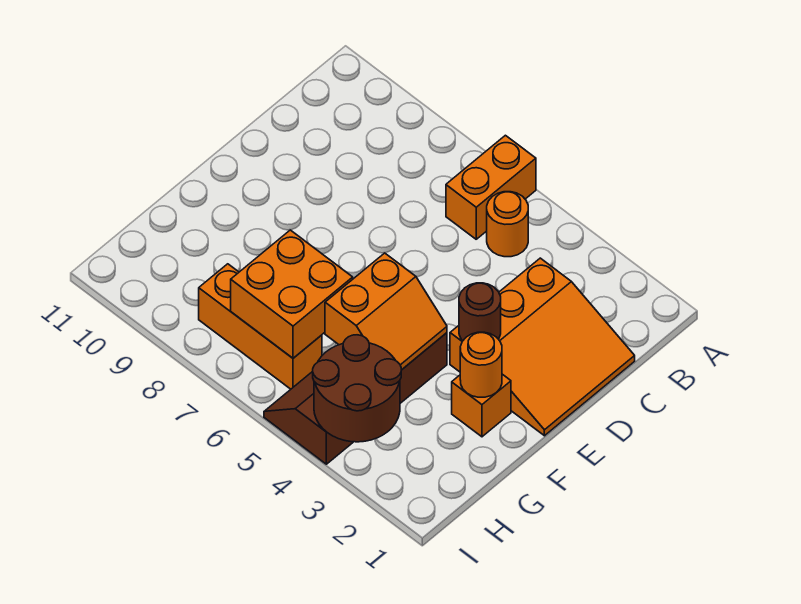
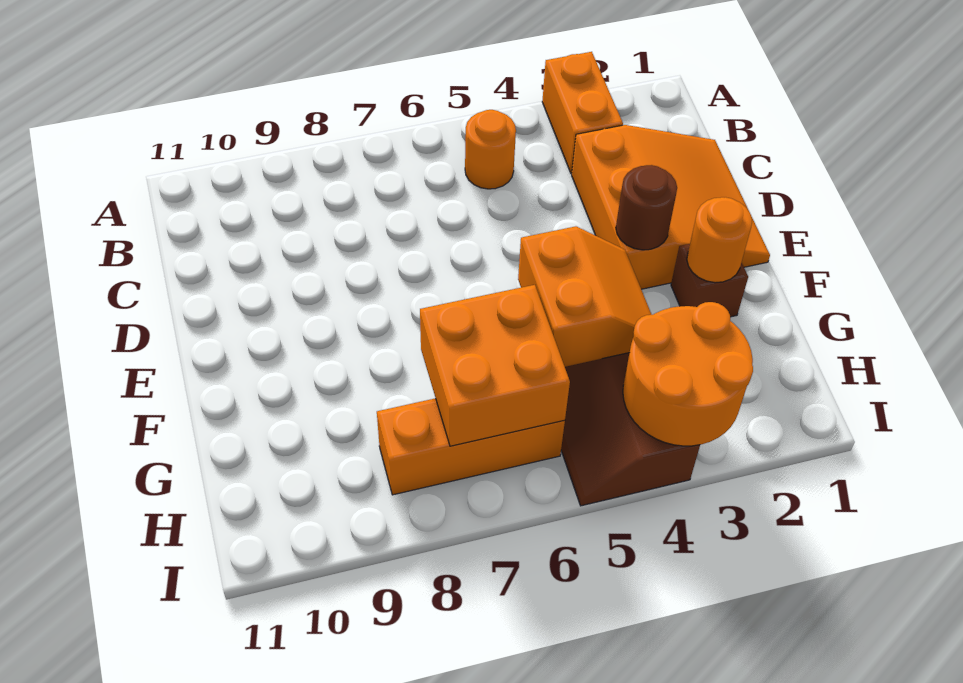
orange 1x2 brick [446,135,536,239] -> orange 1x2 brick moved to [542,52,623,173]
orange 1x1 brick [452,374,511,437] -> brown 1x1 brick [671,244,748,317]
brown 2x2 round brick [313,335,401,442] -> orange 2x2 round brick [623,302,753,446]

